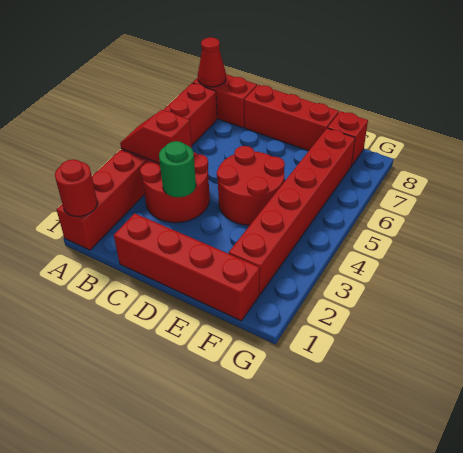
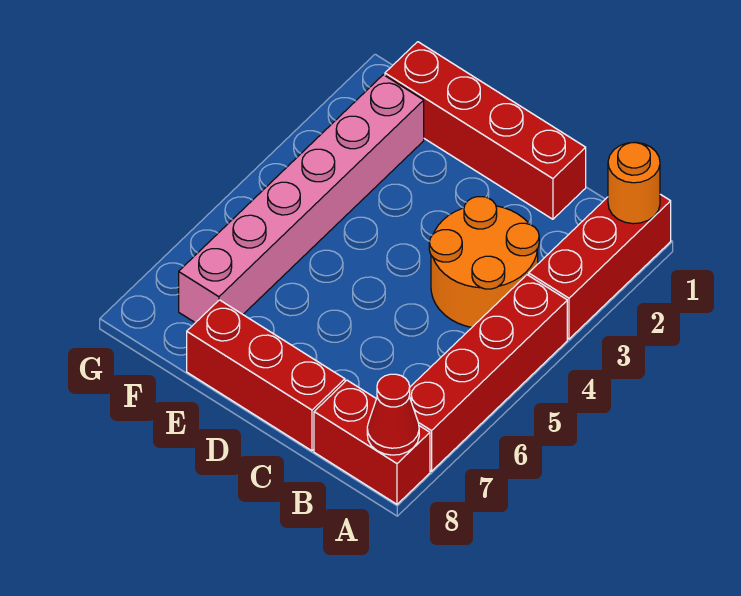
red 1x1 round brick [55,159,97,216] -> orange 1x1 round brick [608,142,660,224]
red 1x2 slope [120,110,192,164] -> none
red 2x2 round brick [140,152,210,223] -> orange 2x2 round brick [429,197,539,327]
green 1x1 round brick [159,141,196,197] -> none
red 2x2 round brick [217,146,285,225] -> none
red 1x6 brick [229,128,355,294] -> pink 1x6 brick [179,75,424,323]
red 1x1 brick [327,111,368,166] -> none

